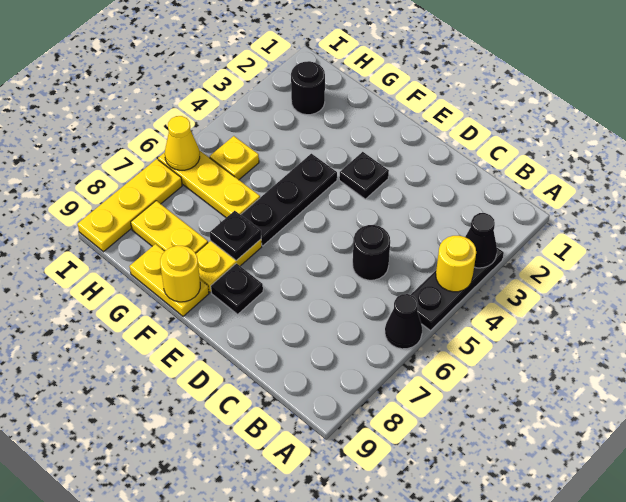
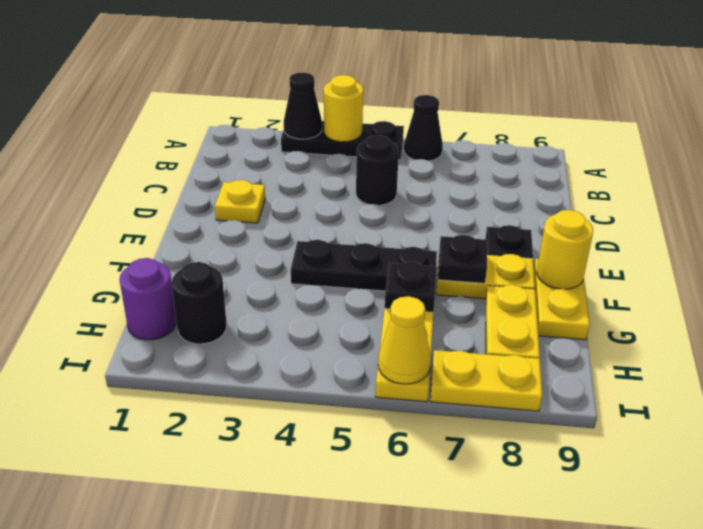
black 1x1 plate [339,152,389,199] -> black 1x1 plate moved to [385,262,437,312]
none -> purple 1x1 round brick [119,258,177,340]
yellow 1x1 plate [210,136,259,180] -> yellow 1x1 plate moved to [215,180,265,223]
yellow 1x3 plate [78,159,182,252] -> yellow 1x2 plate [431,350,542,411]

